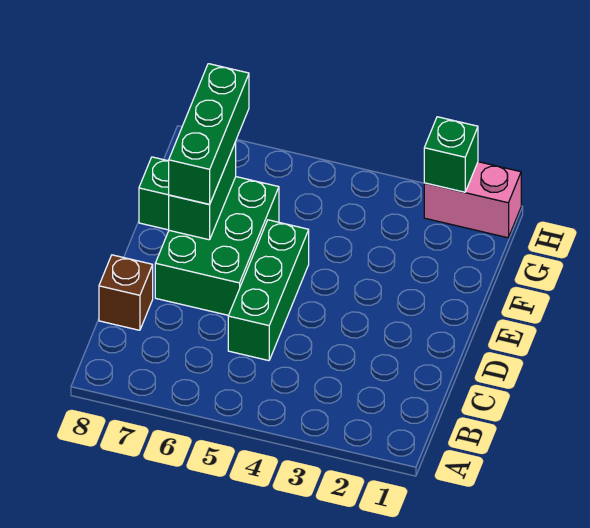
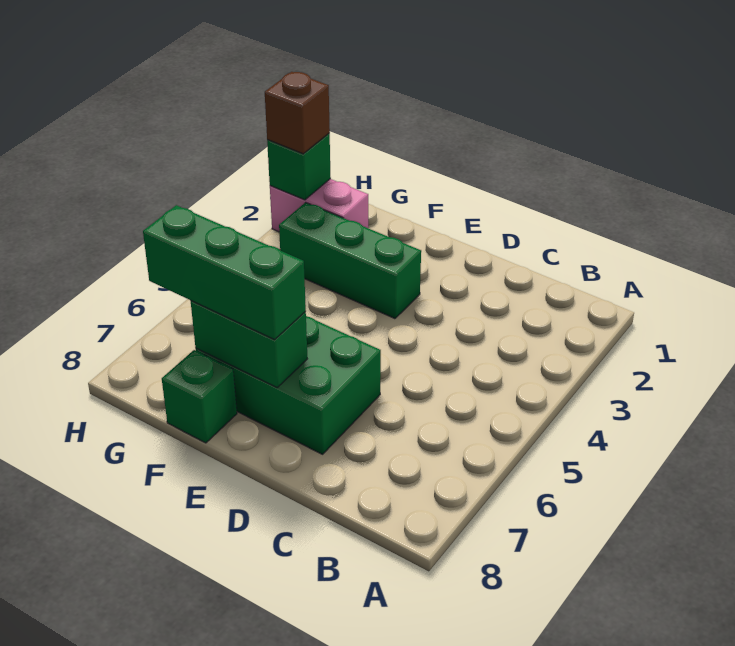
green 1x3 brick [228,220,309,361] -> green 1x3 brick moved to [279,202,421,319]
brown 1x1 brick [99,255,153,330] -> brown 1x1 brick moved to [265,72,330,154]
pink 1x2 brick [424,162,521,238] -> pink 1x2 brick turned to [270,179,368,232]

